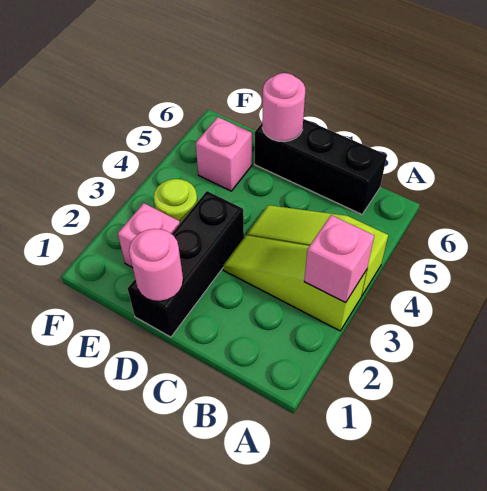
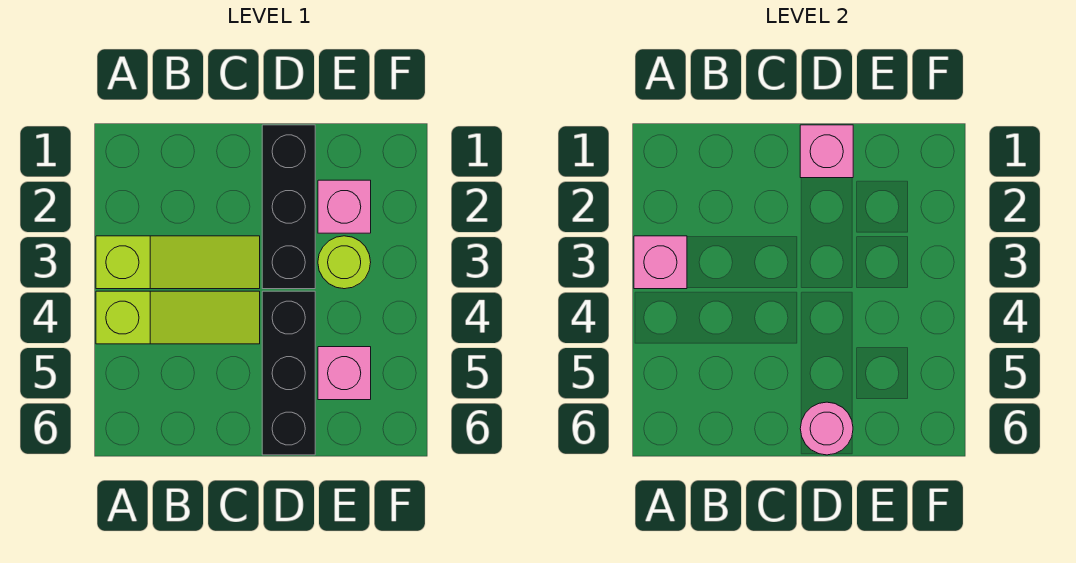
black 1x3 brick [255,119,387,214] -> black 1x3 brick turned to [262,291,315,455]
pink 1x1 round brick [129,229,183,301] -> pink 1x1 brick [800,125,853,178]

